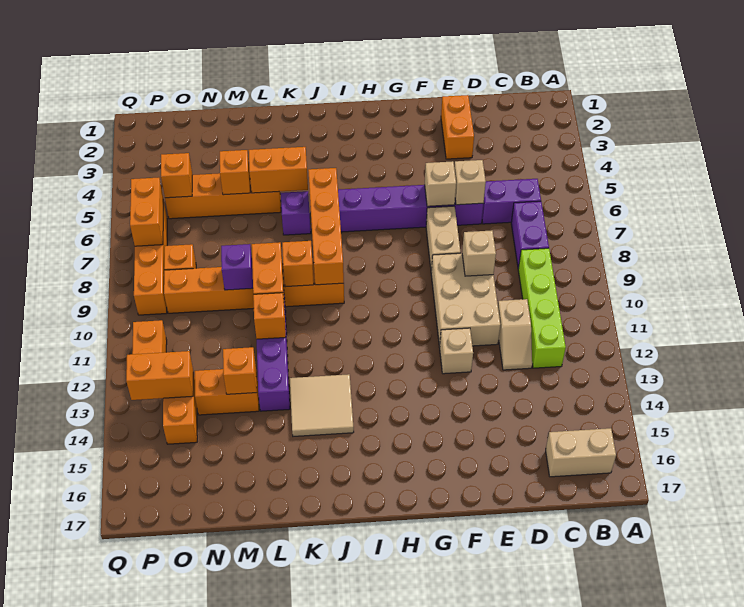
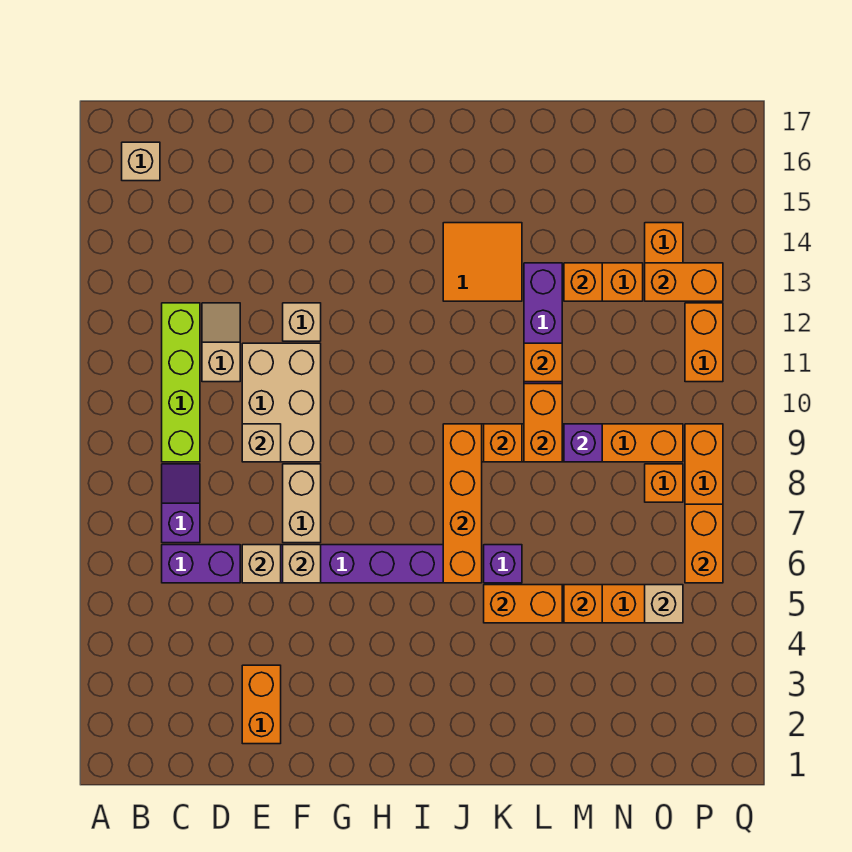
tan 1x2 brick [546,428,616,477] -> tan 1x1 brick [122,142,160,181]
purple 1x2 brick [511,201,549,268] -> purple 1x2 slope [162,464,200,543]
tan 2x2 tile [290,374,354,436] -> orange 2x2 tile [443,223,522,301]
orange 1x1 brick [161,153,192,198] -> tan 1x1 brick [645,585,683,623]

